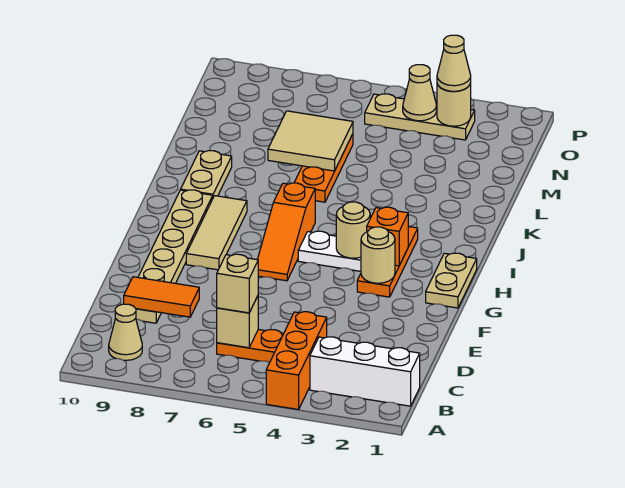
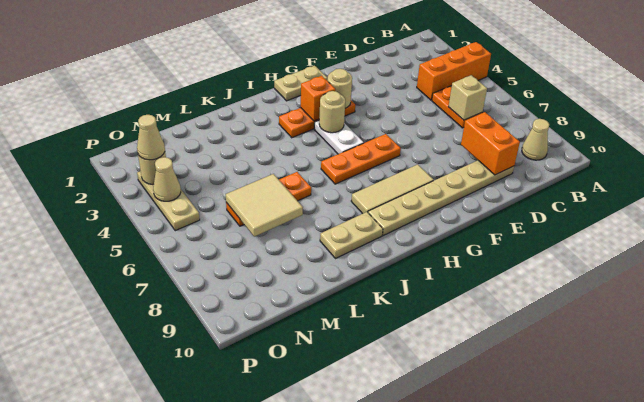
white 1x3 brick [310,337,420,406] -> none
tan 1x1 brick [217,254,258,313] -> none
orange 1x2 tile [124,277,199,317] -> orange 1x2 brick [461,112,520,175]
orange 1x3 slope [257,183,315,281] -> orange 1x3 plate [321,134,401,184]

